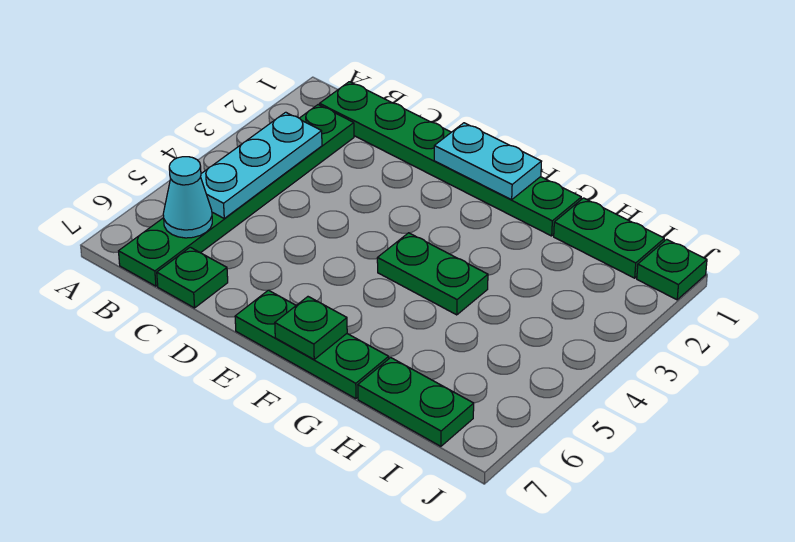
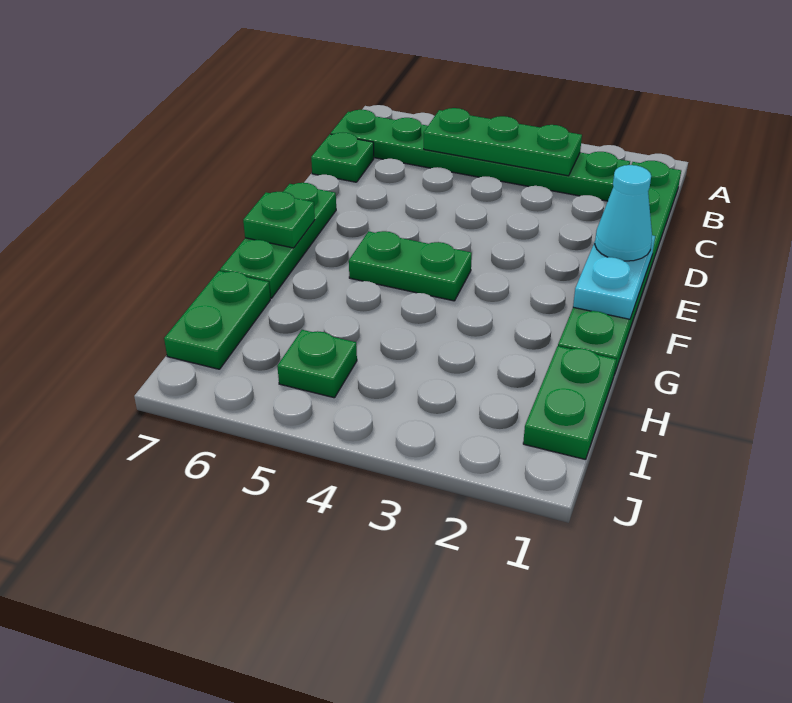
cyan 1x3 plate [201,112,322,218] -> green 1x3 plate [424,108,582,176]
cyan 1x1 cone [163,157,212,238] -> cyan 1x1 cone moved to [595,165,652,261]
green 1x2 plate [377,233,488,315] -> green 1x2 plate turned to [349,231,472,301]
green 1x1 plate [637,239,707,300] -> green 1x1 plate moved to [277,330,357,398]

